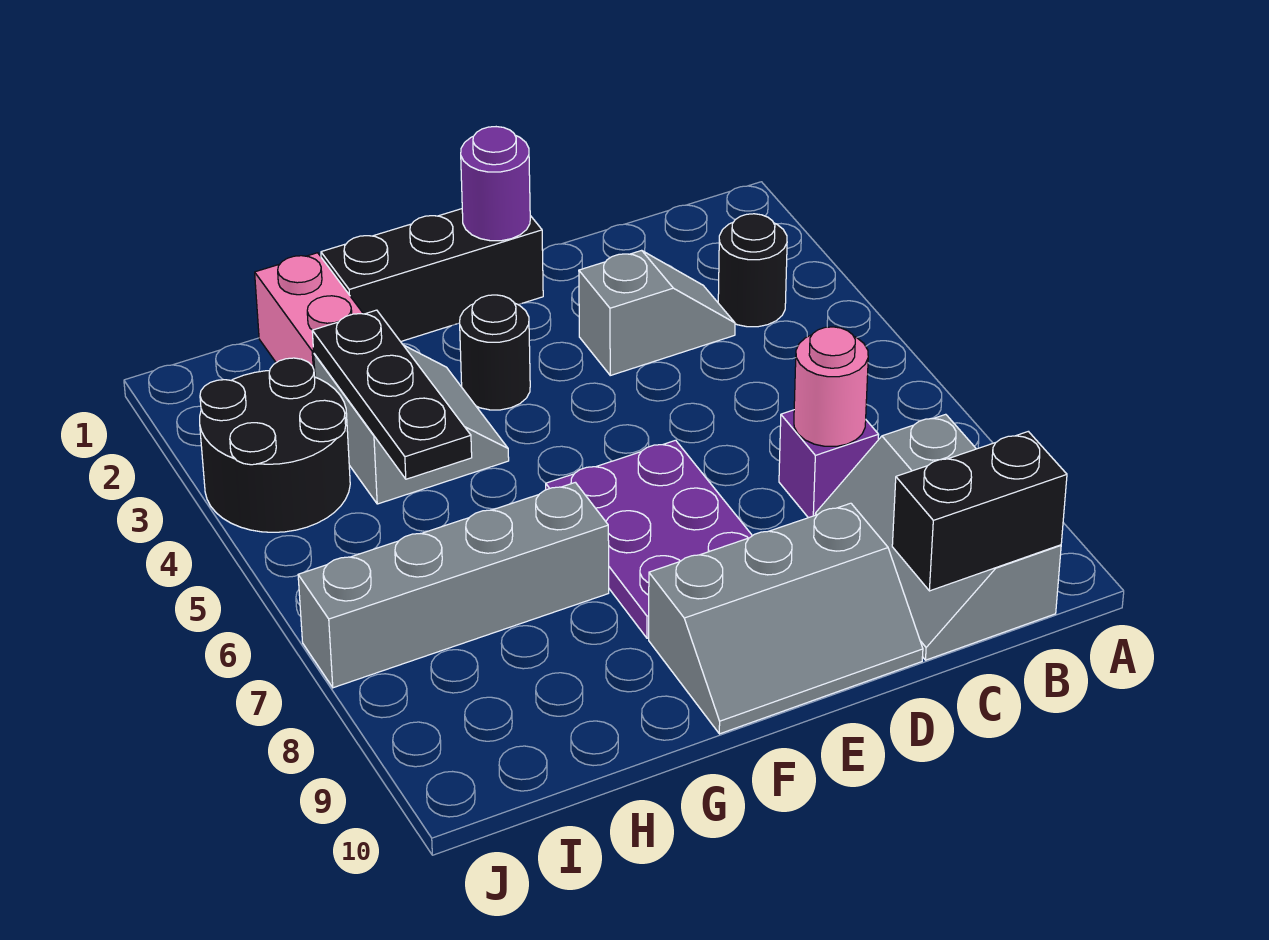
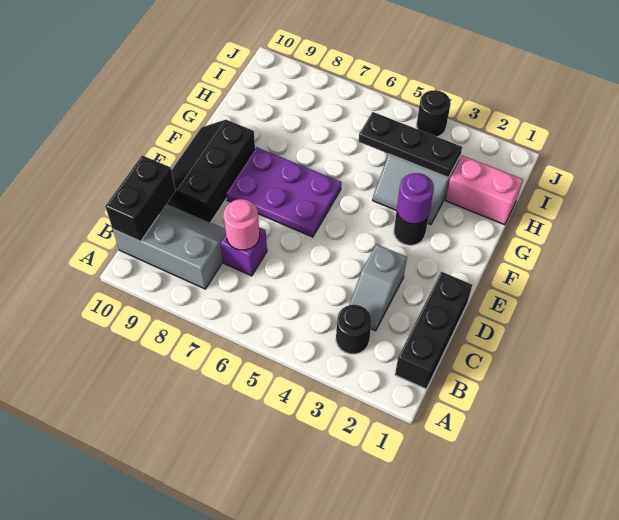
grey 2x3 slope [649,503,923,734] -> black 2x3 slope [167,120,255,223]
black 1x3 brick [321,209,543,342] -> black 1x3 brick moved to [395,272,472,389]
purple 1x1 round brick [461,127,530,241] -> purple 1x1 round brick moved to [397,173,434,224]
grey 1x4 brick [298,482,609,688] -> none
black 2x2 round brick [200,358,350,532] -> black 1x1 round brick [417,90,451,137]

